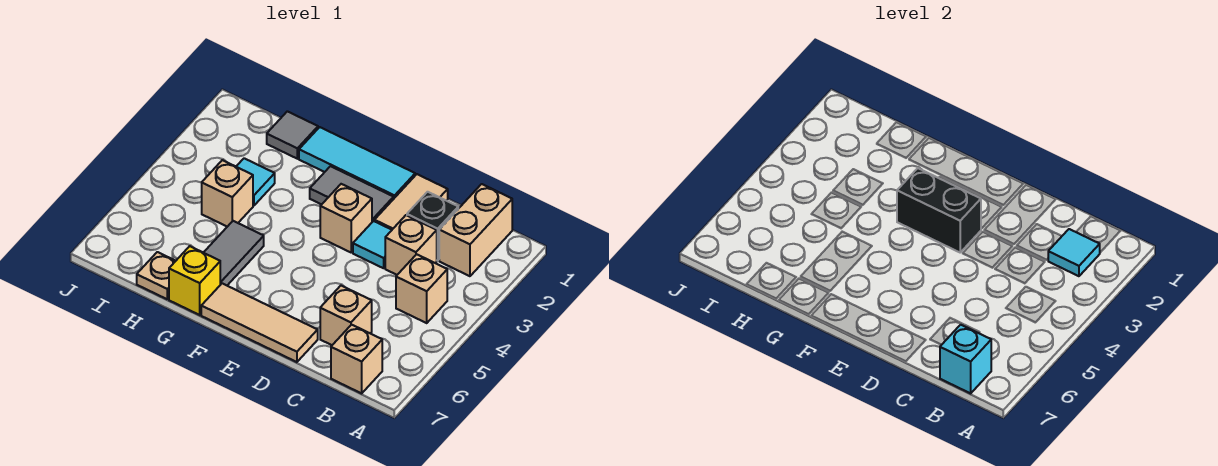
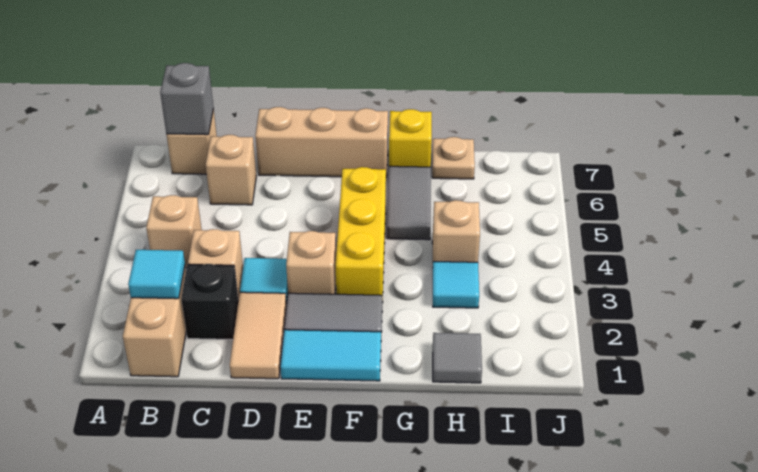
cyan 1x1 brick [940,325,991,393] -> grey 1x1 brick [160,63,213,135]
tan 1x3 tile [201,283,318,362] -> tan 1x3 brick [255,107,388,177]
cyan 1x3 tile [299,127,415,198] -> cyan 1x2 tile [280,330,381,381]
black 1x2 brick [897,168,981,252] -> none
none -> yellow 1x3 brick [336,167,386,303]

